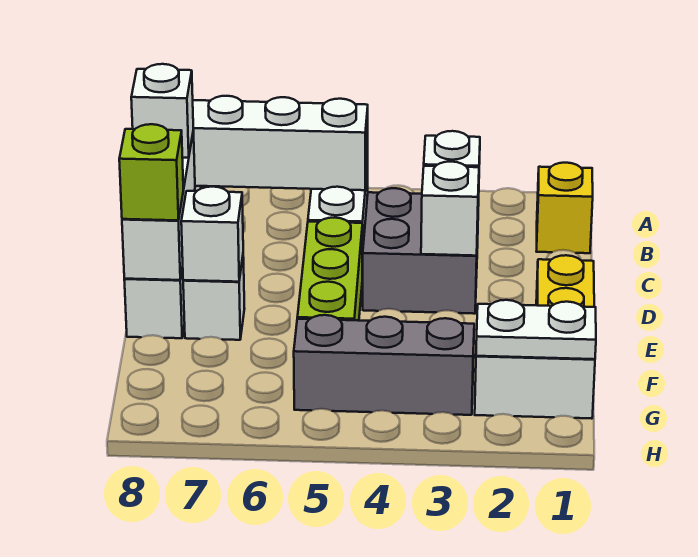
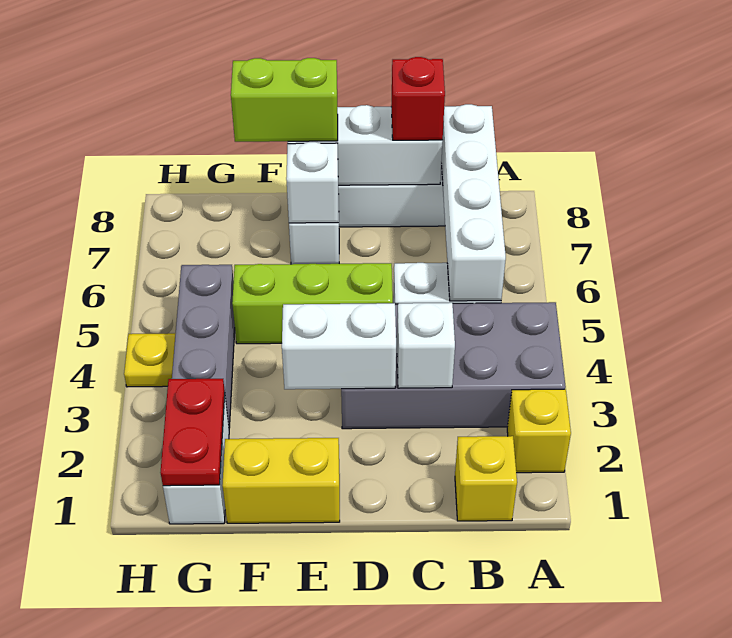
none -> yellow 1x1 brick [507,389,571,473]
grey 2x2 brick [362,188,479,314] -> grey 2x4 brick [341,302,566,429]
white 1x1 brick [131,64,193,158] -> red 1x1 brick [391,57,445,140]
white 1x1 brick [421,162,479,256] -> white 1x2 brick [282,303,396,389]
lime 1x1 brick [119,124,183,221] -> lime 1x2 brick [231,58,338,142]
white 1x2 plate [476,300,596,359] -> red 1x2 plate [160,379,225,486]
none -> yellow 1x1 plate [124,333,176,387]

